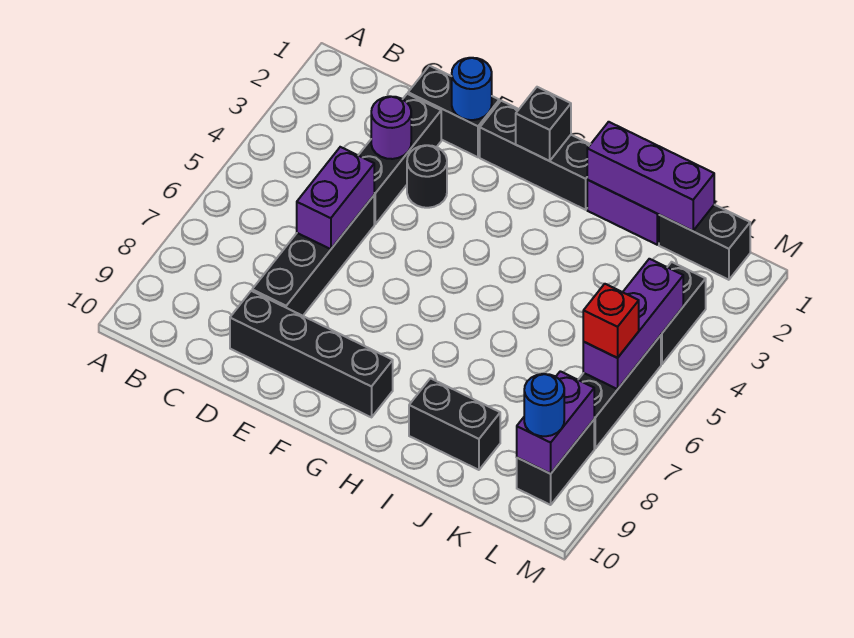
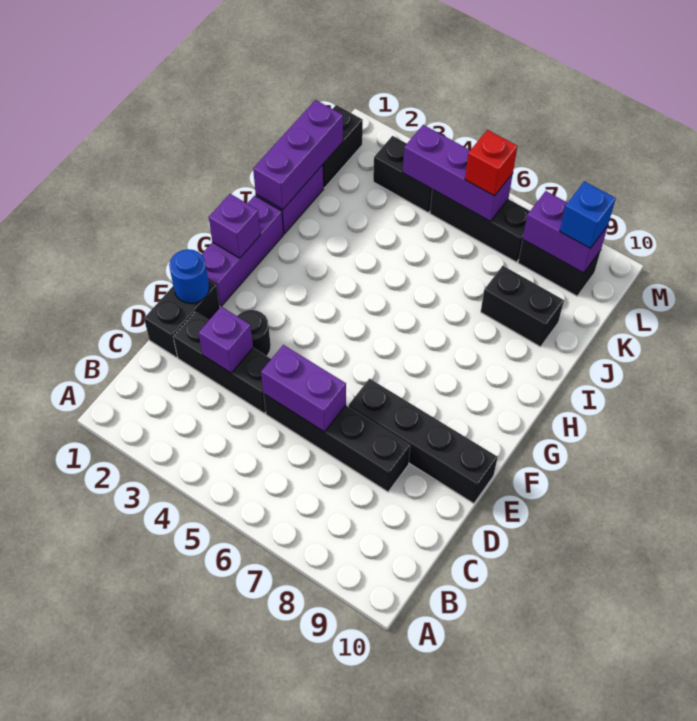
purple 1x1 round brick [371,96,411,159] -> purple 1x1 brick [199,307,253,373]
black 1x4 brick [230,291,393,417] -> black 1x4 brick turned to [349,379,498,504]
black 1x3 brick [480,101,590,210] -> purple 1x3 brick [201,196,283,306]
black 1x1 brick [516,87,571,161] -> purple 1x1 brick [209,194,260,258]
black 1x2 brick [409,378,500,470] -> black 1x2 brick turned to [481,266,564,347]
blue 1x1 round brick [524,374,564,436] -> blue 1x1 brick [560,181,616,249]

